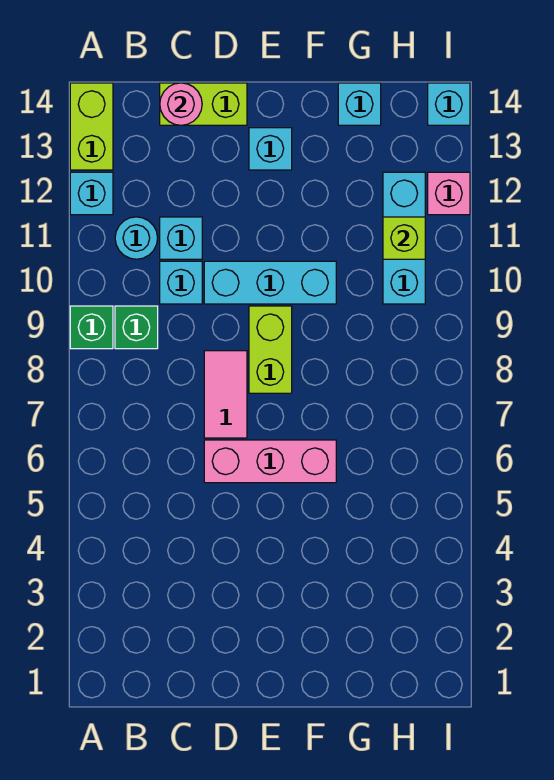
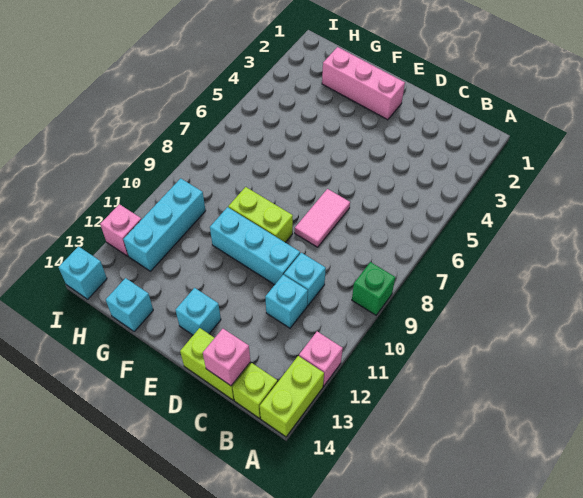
cyan 1x1 brick [70,172,113,215] -> pink 1x1 brick [299,332,343,386]
green 1x1 brick [115,306,158,349] -> none
cyan 1x1 round brick [115,217,158,259] -> none
pink 1x1 round brick [160,83,202,125] -> pink 1x1 brick [203,329,250,386]
pink 1x3 brick [204,440,336,483] -> pink 1x3 brick moved to [322,47,405,120]
lime 1x2 brick [249,306,292,393] -> lime 1x2 brick turned to [228,187,293,243]
lime 1x1 brick [383,217,425,259] -> lime 1x1 brick moved to [233,363,277,418]

